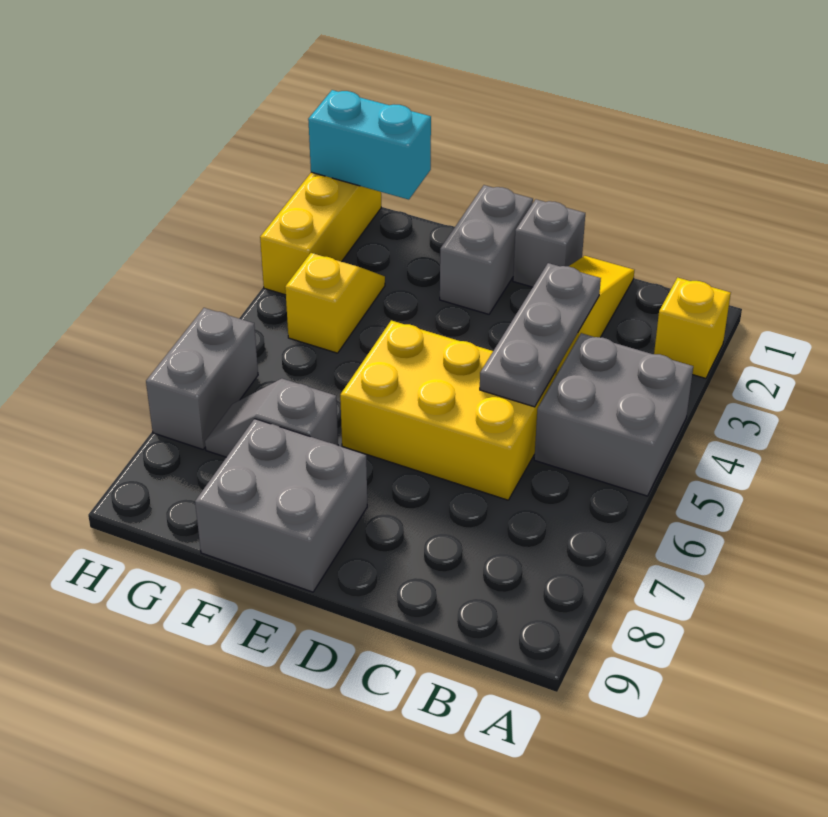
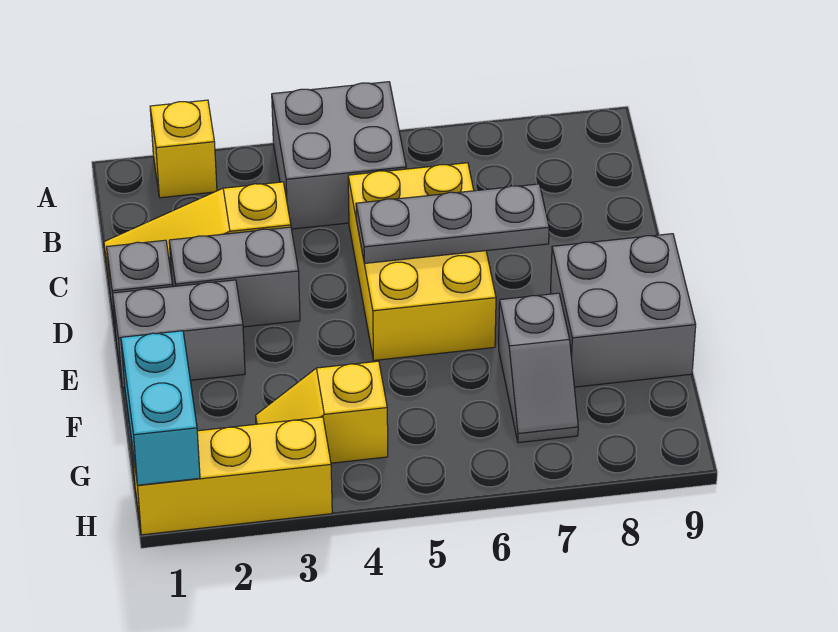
grey 1x3 plate [480,263,601,407] -> grey 1x3 plate moved to [356,184,549,264]
grey 1x2 brick [146,308,258,449] -> grey 1x2 brick moved to [169,227,300,327]

